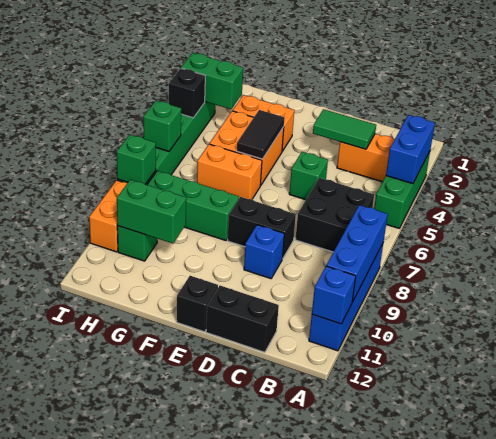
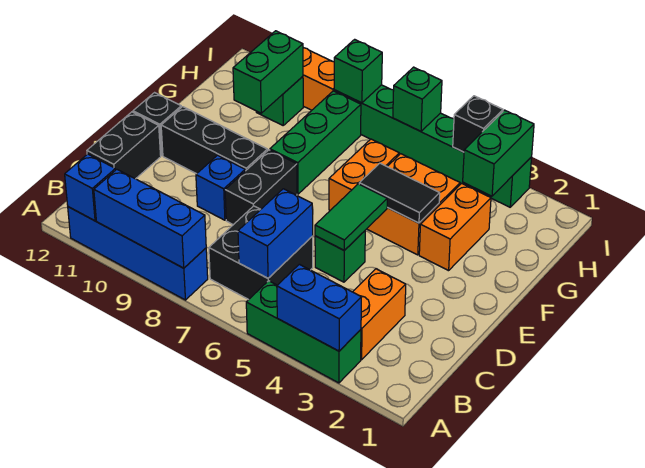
none -> blue 1x2 brick [238,189,313,278]
green 1x2 tile [313,109,376,149] -> green 1x2 tile moved to [315,184,387,250]
none -> black 1x3 brick [161,107,267,174]

